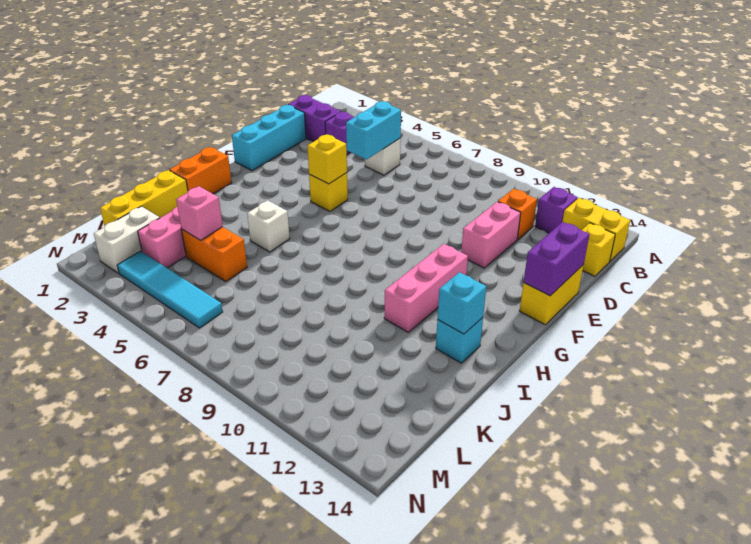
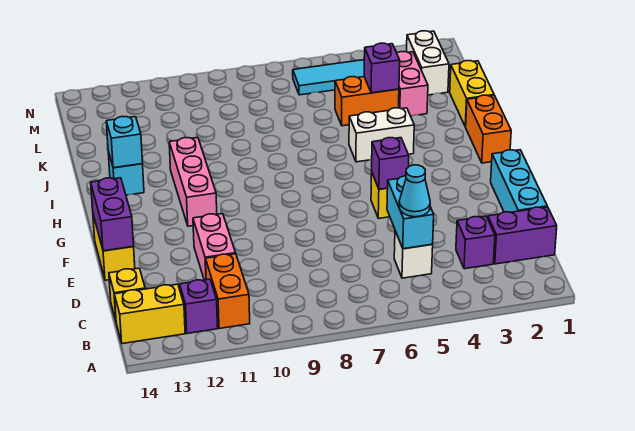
none -> cyan 1x1 cone [399,165,430,217]
orange 1x1 brick [498,189,537,239] -> orange 1x2 brick [206,254,250,329]
yellow 1x1 brick [307,134,347,184] -> purple 1x1 brick [372,138,409,189]
white 1x1 brick [247,200,290,252] -> white 1x2 brick [349,108,414,162]
yellow 1x3 brick [100,170,188,226] -> yellow 1x2 brick [450,61,494,127]
pink 1x1 brick [176,186,223,240] -> purple 1x1 brick [364,43,400,93]

